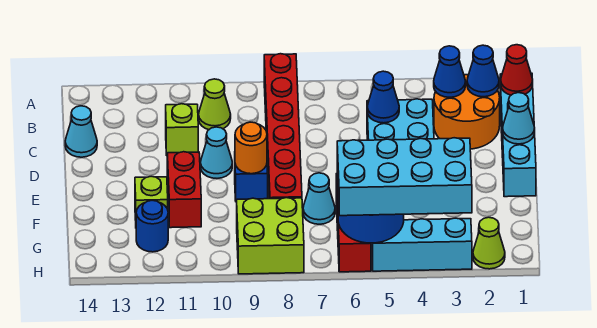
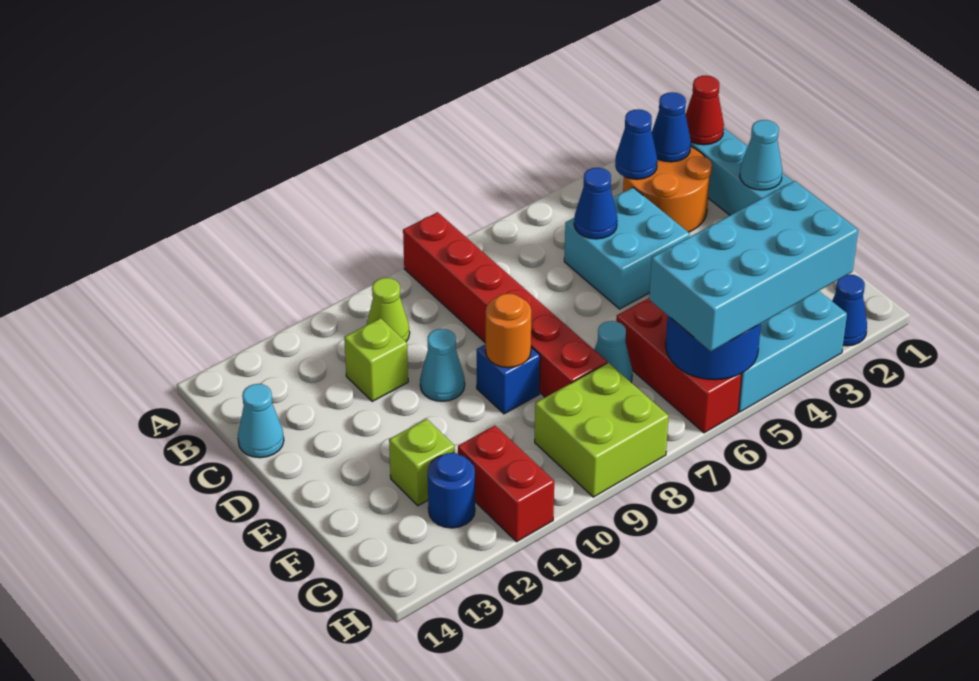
red 1x2 brick [167,152,201,228] -> red 1x2 brick moved to [458,425,554,542]
lime 1x1 cone [473,217,505,269] -> blue 1x1 cone [832,274,867,346]

